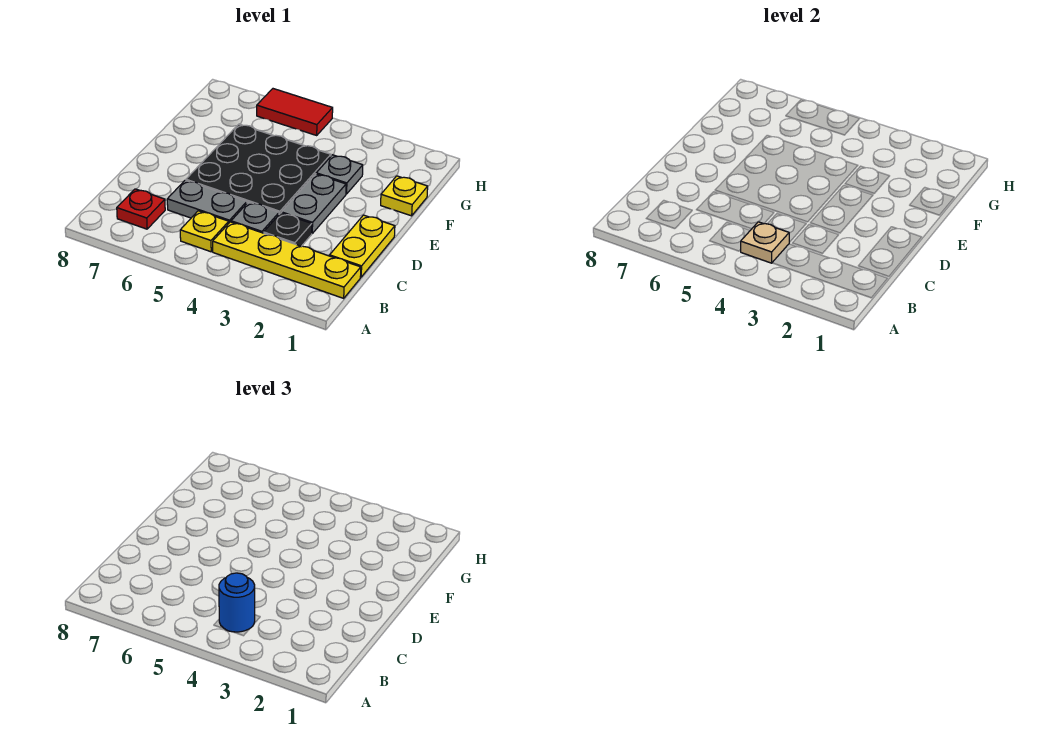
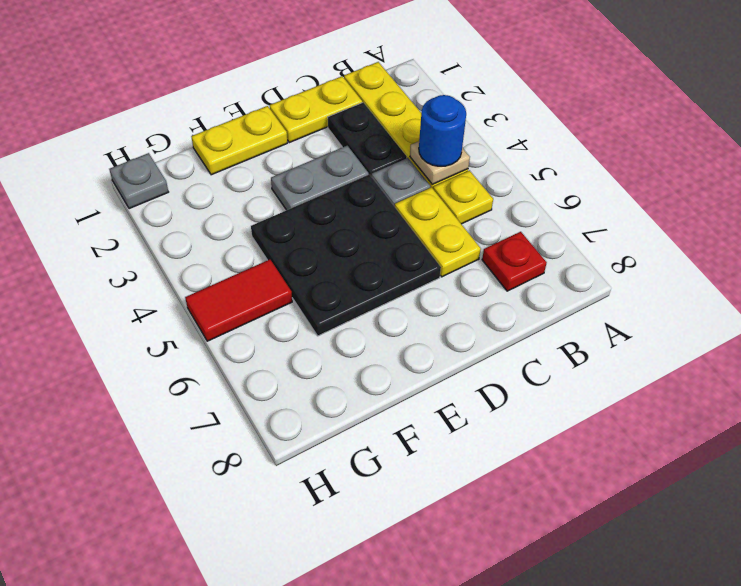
black 1x1 plate [264,213,312,246] -> black 1x2 plate [328,102,407,175]
grey 1x2 plate [167,180,247,223] -> yellow 1x2 plate [395,187,481,277]
yellow 1x1 plate [381,176,428,216] -> yellow 1x2 plate [191,106,287,175]
grey 1x1 plate [316,155,363,194] -> grey 1x1 plate moved to [109,153,168,209]
red 1x2 tile [257,89,333,135] -> red 1x2 tile turned to [185,260,292,341]

